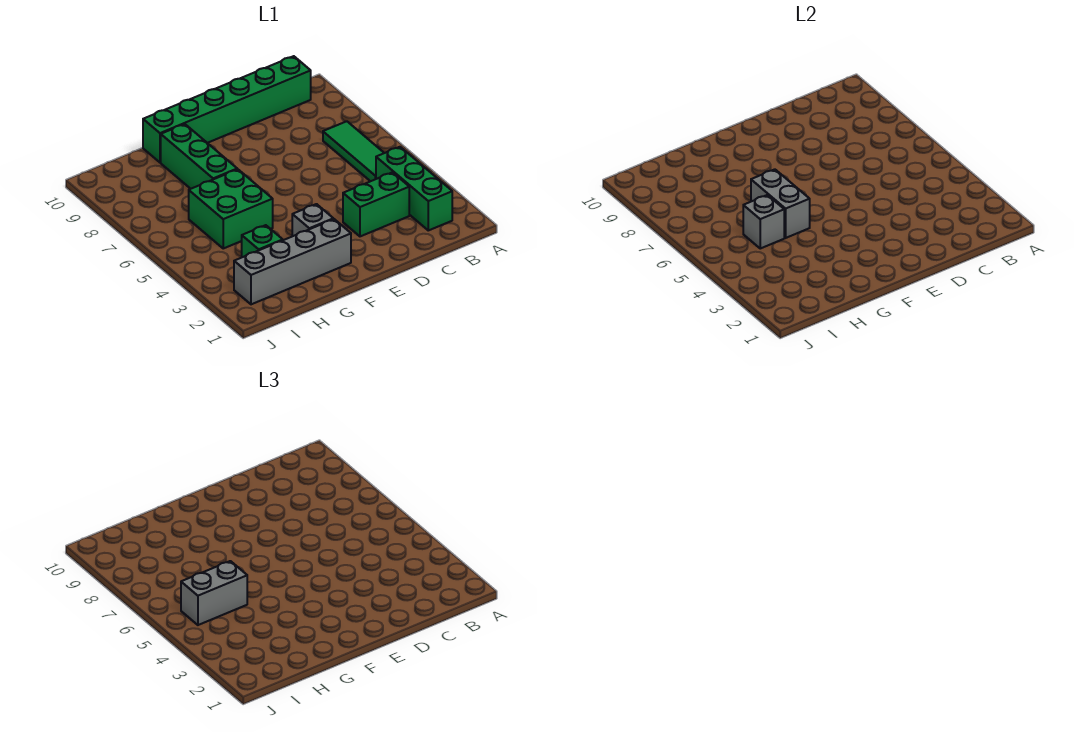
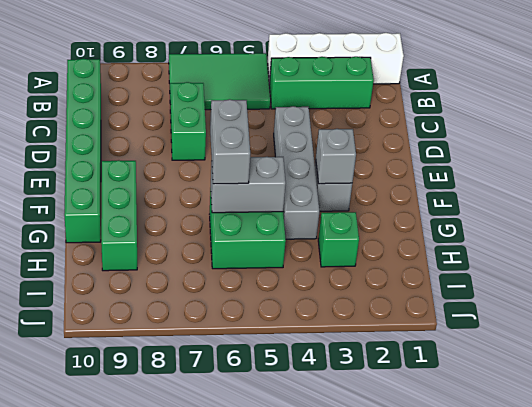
none -> white 1x4 brick [267,33,404,84]
green 1x3 tile [323,121,384,181] -> green 2x3 tile [169,53,270,110]
green 1x2 brick [343,172,409,236] -> green 1x2 brick moved to [170,82,206,160]
grey 1x4 brick [234,219,351,304] -> grey 1x4 brick moved to [274,106,320,239]
green 1x3 brick [161,124,237,189] -> green 1x3 brick turned to [101,160,137,271]
grey 1x1 brick [743,195,784,248] -> grey 1x1 brick moved to [316,129,356,184]
grey 1x2 brick [181,561,247,625] -> grey 1x2 brick moved to [210,99,250,184]

